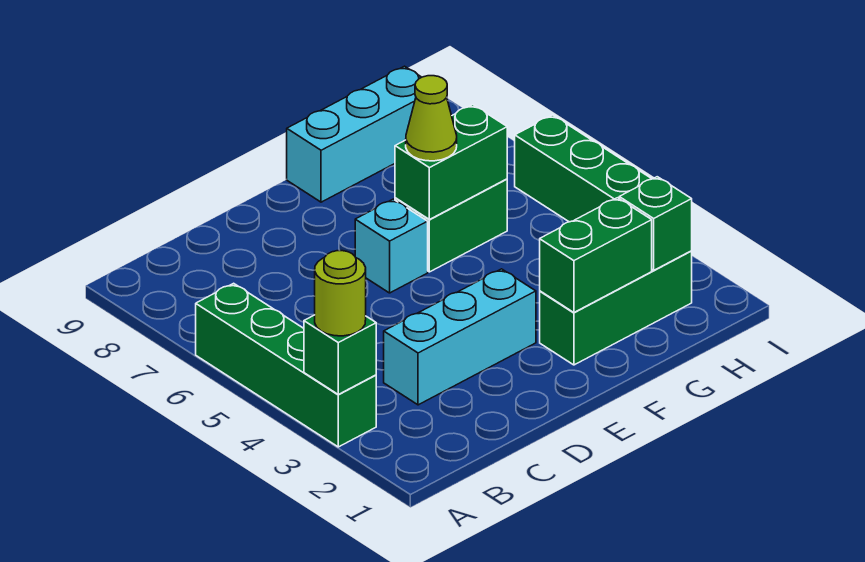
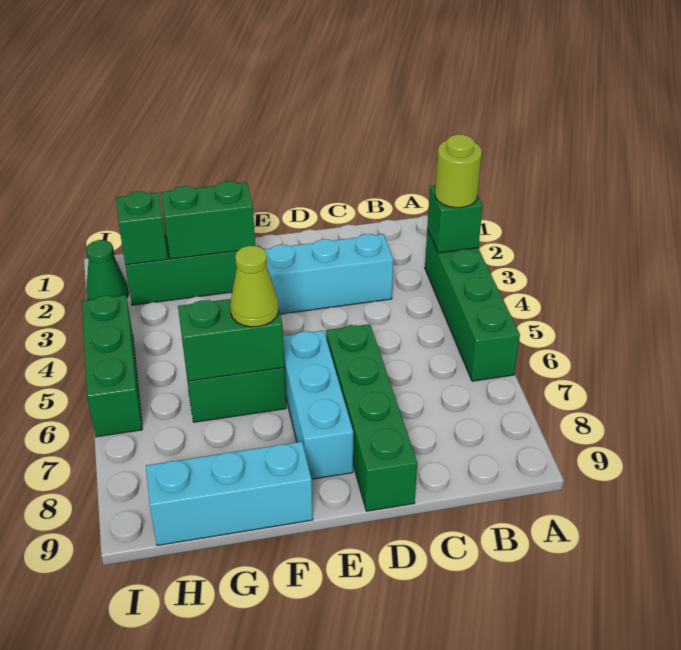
none -> green 1x4 brick [326,324,417,511]
cyan 1x1 brick [355,199,428,293] -> cyan 1x3 brick [283,331,353,479]
none -> green 1x1 cone [86,240,129,300]

